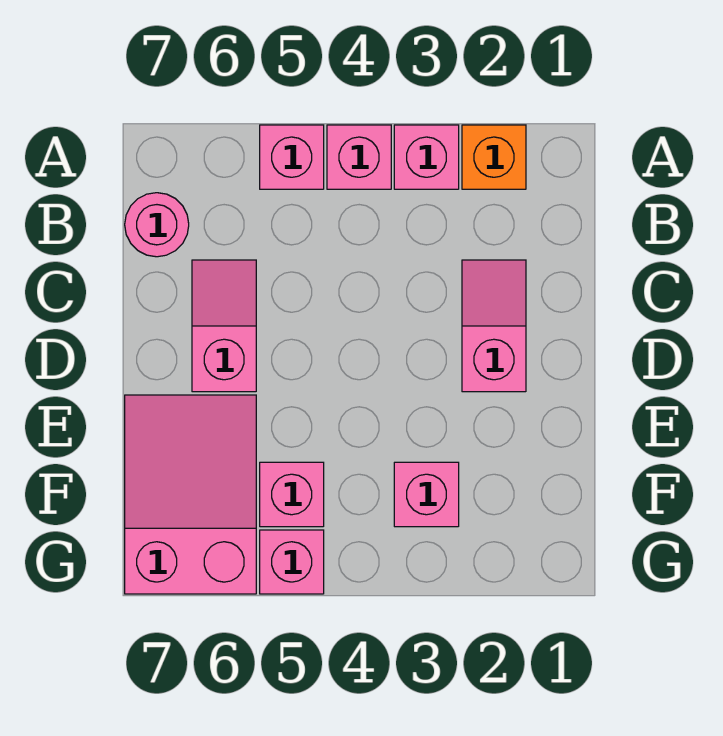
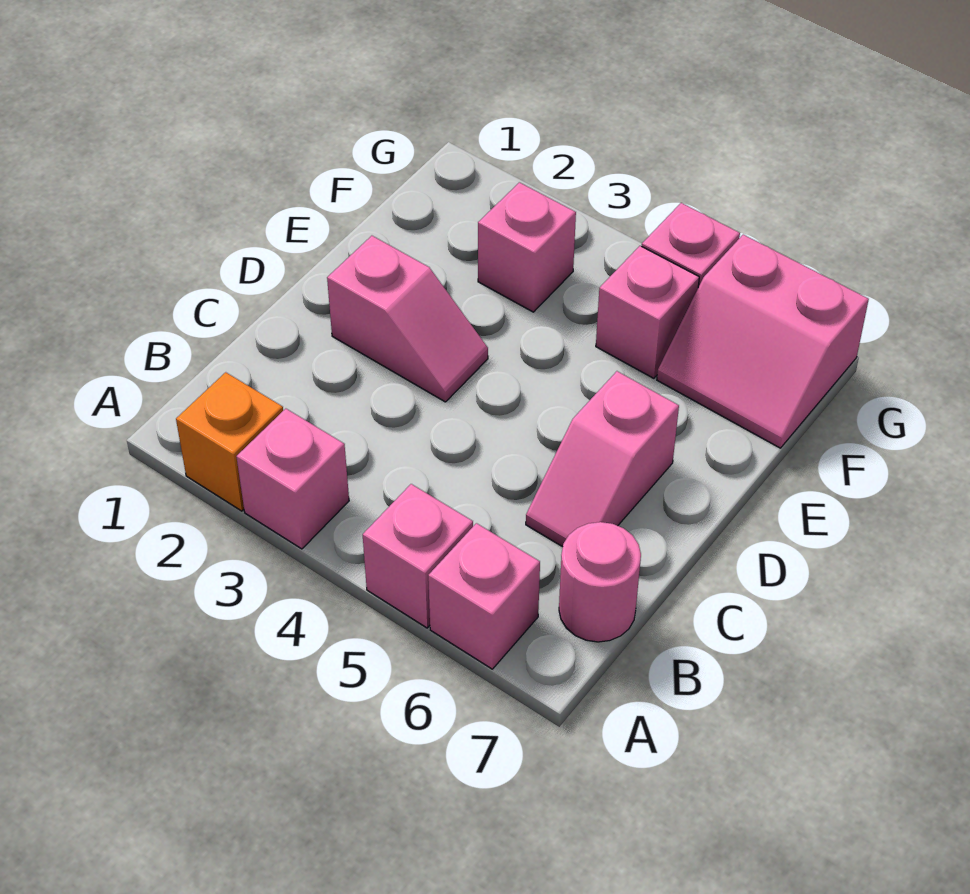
pink 1x1 brick [327,125,391,189] -> pink 1x1 brick moved to [428,523,540,669]
pink 1x2 slope [462,260,526,392] -> pink 1x2 slope turned to [327,236,488,402]
pink 2x3 slope [125,395,256,594] -> pink 2x2 slope [657,235,869,448]

